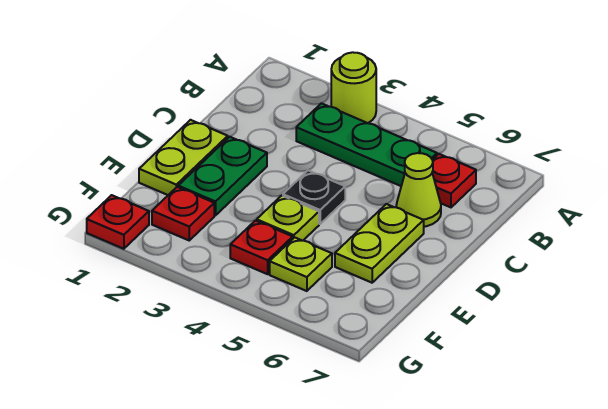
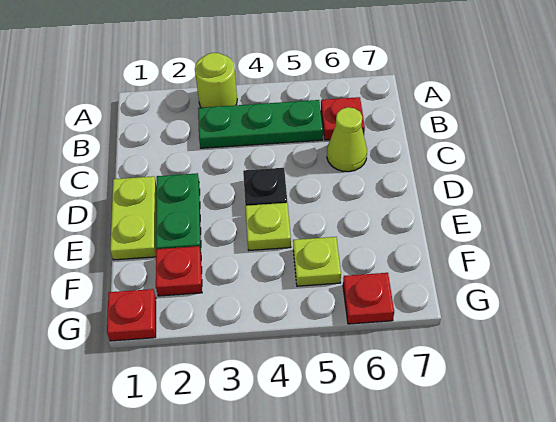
lime 1x2 plate [335,204,424,283] -> none
red 1x1 plate [230,220,293,274] -> red 1x1 plate moved to [343,273,394,324]

